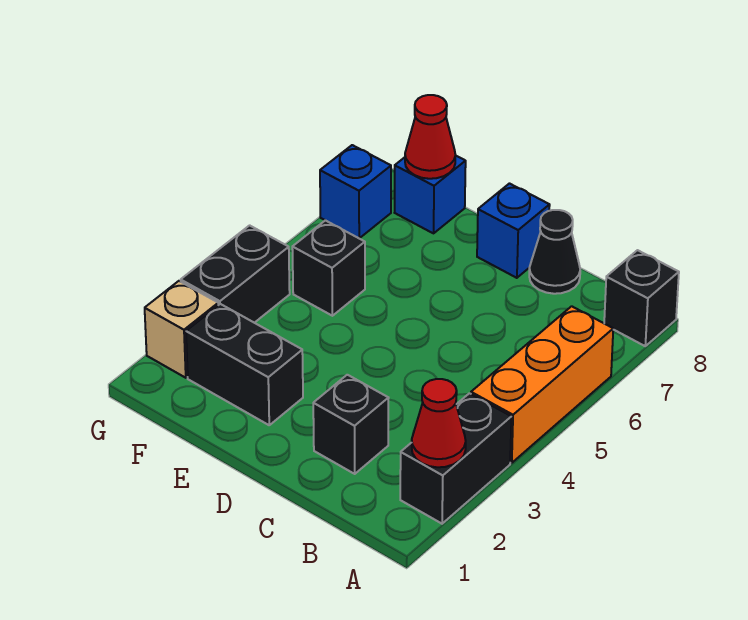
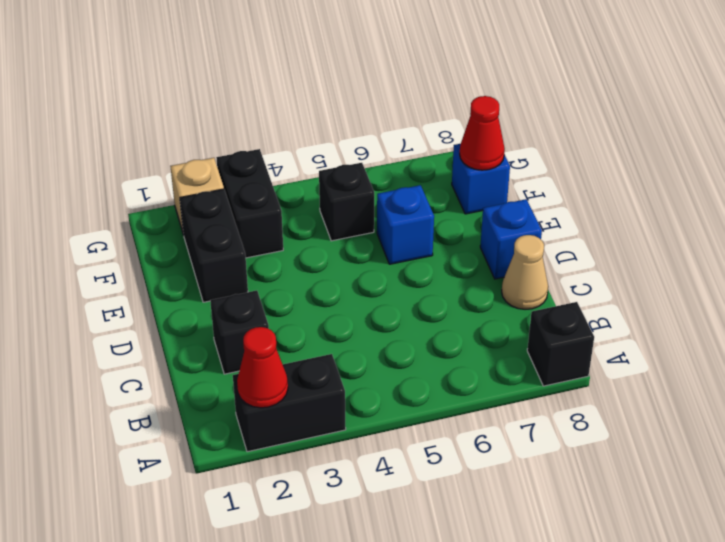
orange 1x3 brick [471,306,613,463] -> none
black 1x1 cone [529,210,580,294] -> tan 1x1 cone [502,235,548,309]
black 1x2 brick [181,225,290,323] -> black 1x2 brick turned to [216,149,283,258]
blue 1x1 brick [320,145,391,238] -> blue 1x1 brick moved to [377,185,434,264]

